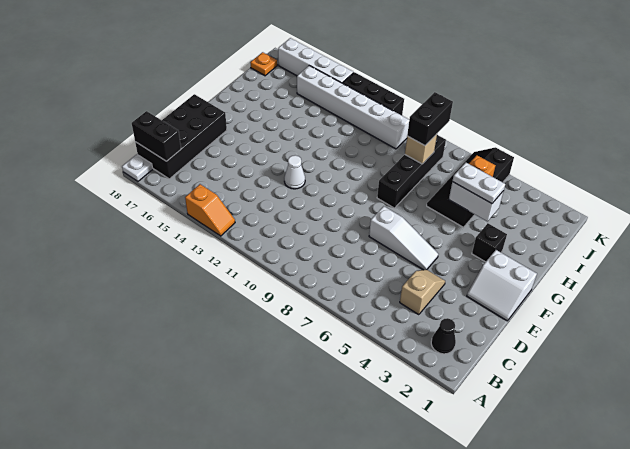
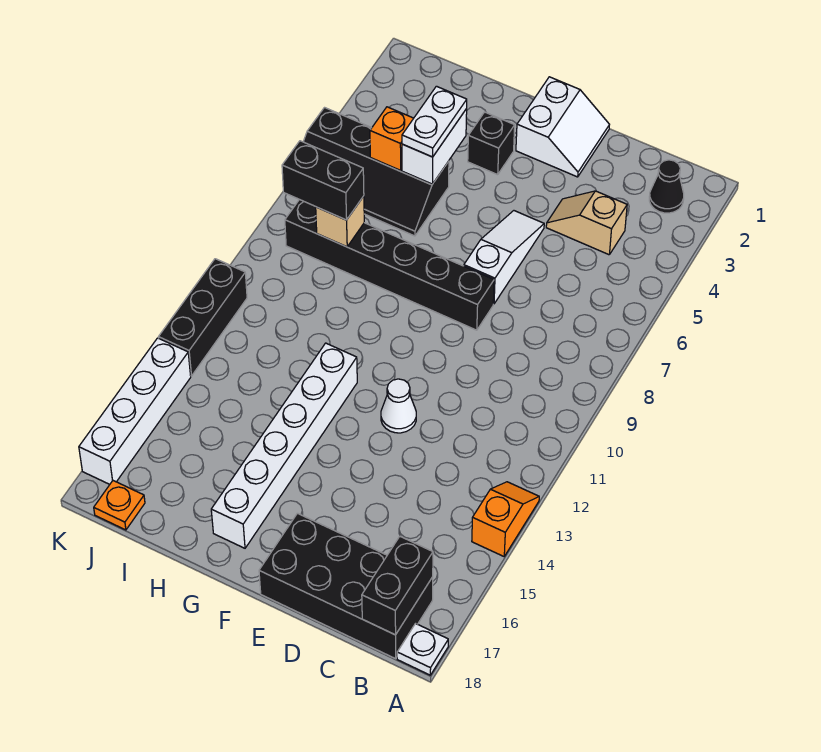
black 1x4 brick [377,135,446,208] -> black 1x6 brick [285,199,494,330]
white 1x6 brick [297,66,409,149] -> white 1x6 brick moved to [211,343,357,548]

